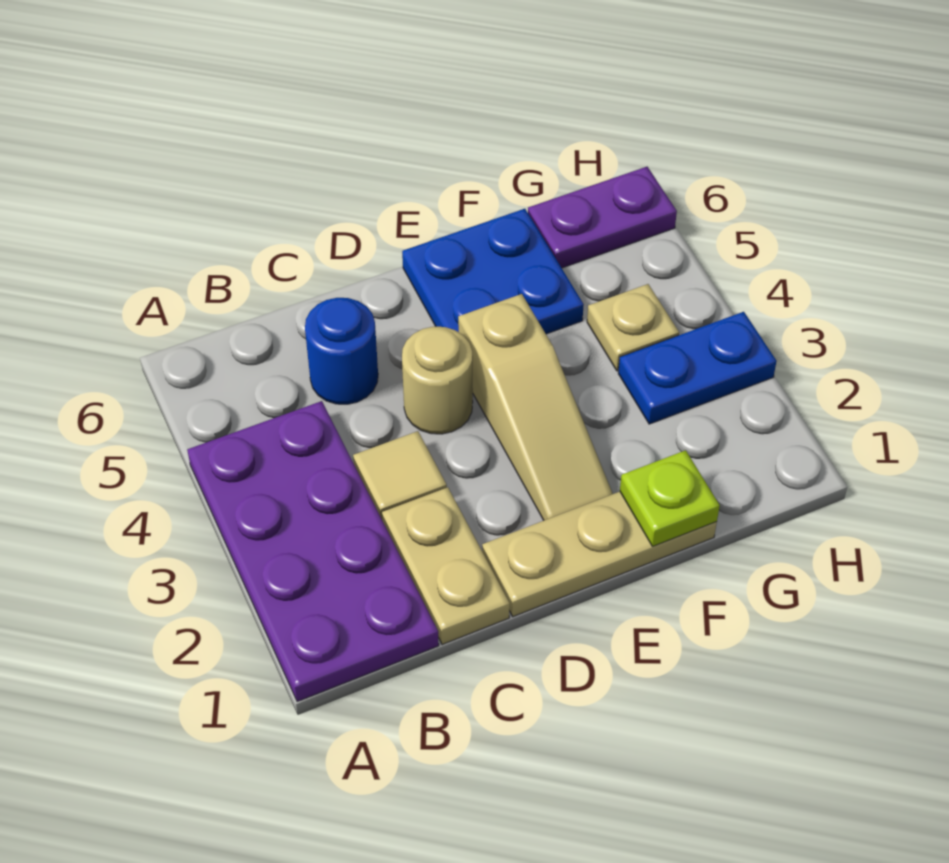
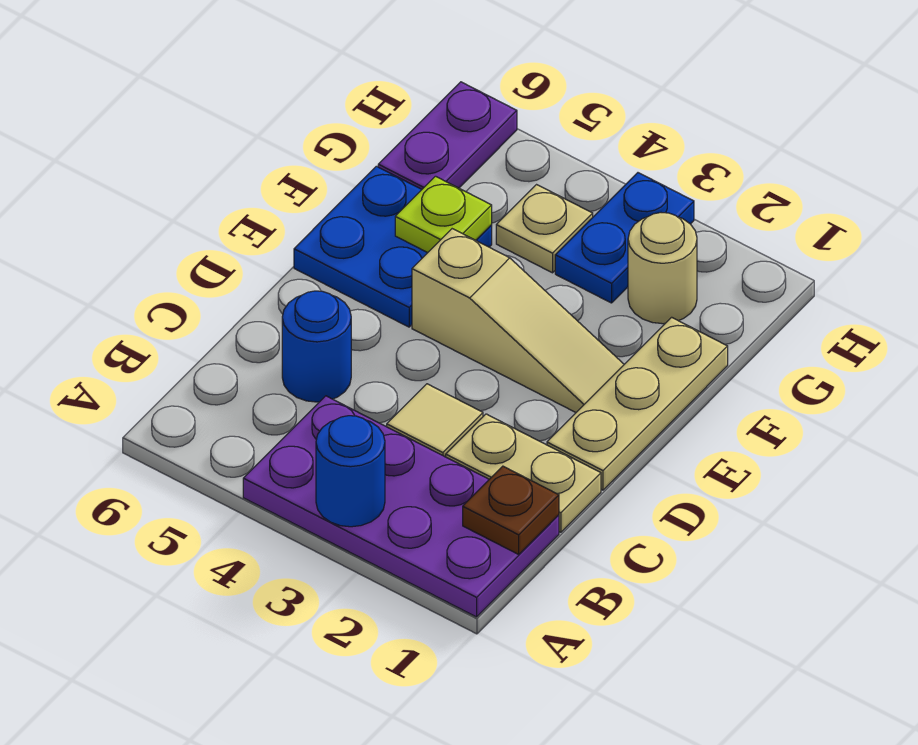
none -> blue 1x1 round brick [316,416,385,527]
none -> brown 1x1 plate [463,466,559,554]
tan 1x1 round brick [402,327,473,434] -> tan 1x1 round brick moved to [628,213,697,324]
lime 1x1 plate [620,450,720,546] -> lime 1x1 plate moved to [395,176,492,253]

